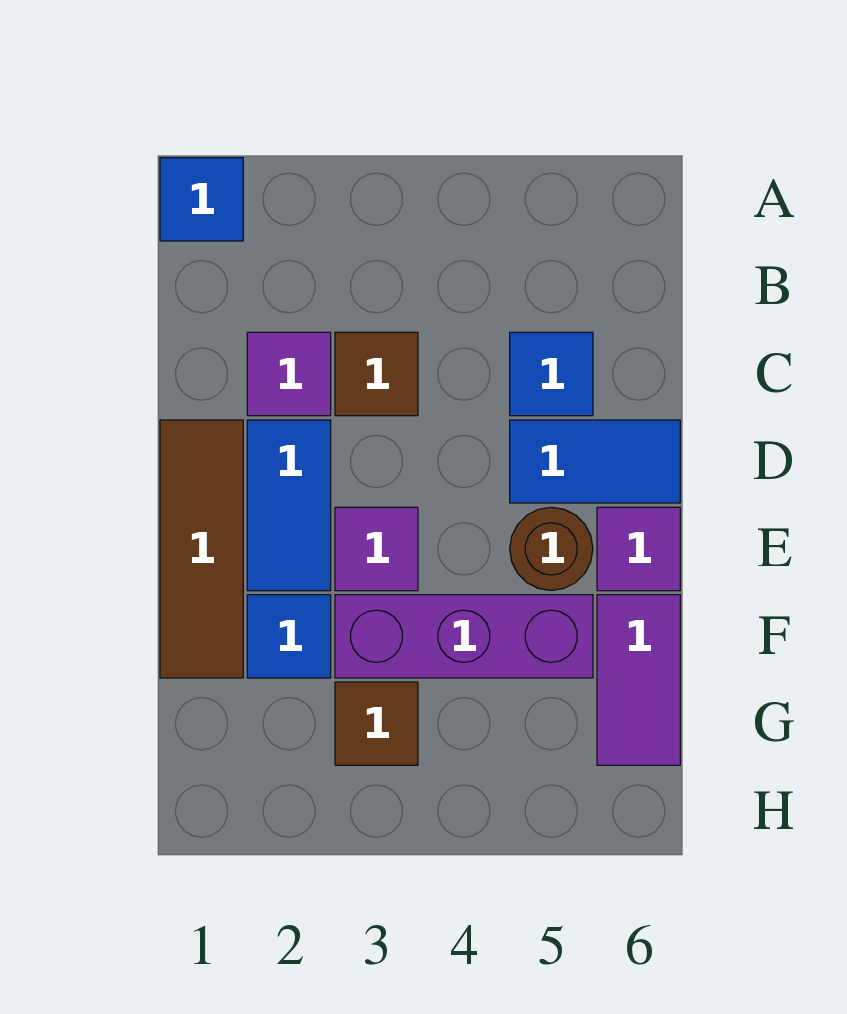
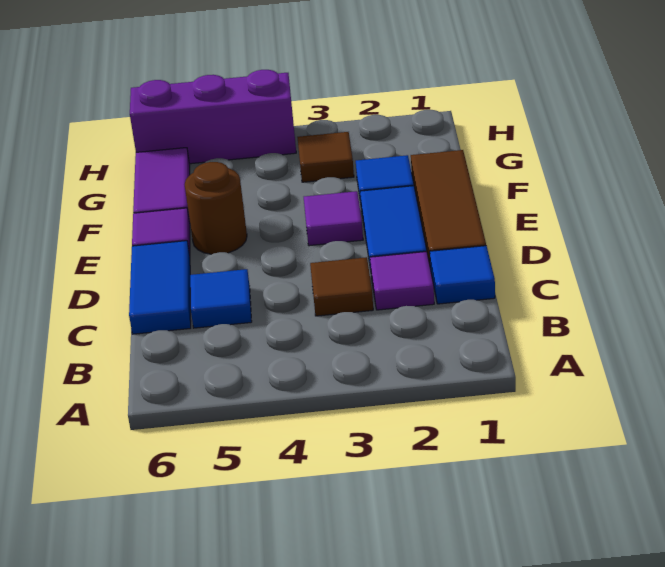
blue 1x1 tile [160,158,243,241] -> blue 1x1 tile moved to [430,246,495,304]
blue 1x2 tile [510,420,680,503] -> blue 1x2 tile turned to [129,241,191,334]
purple 1x3 brick [335,595,593,678] -> purple 1x3 brick moved to [130,70,296,164]

